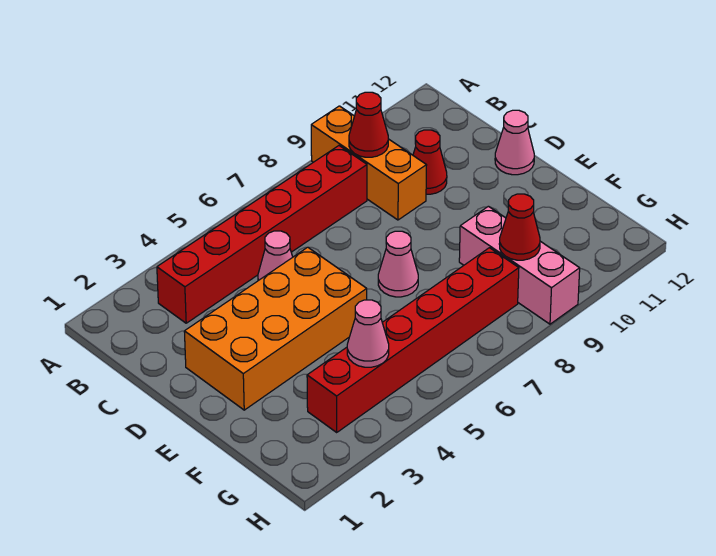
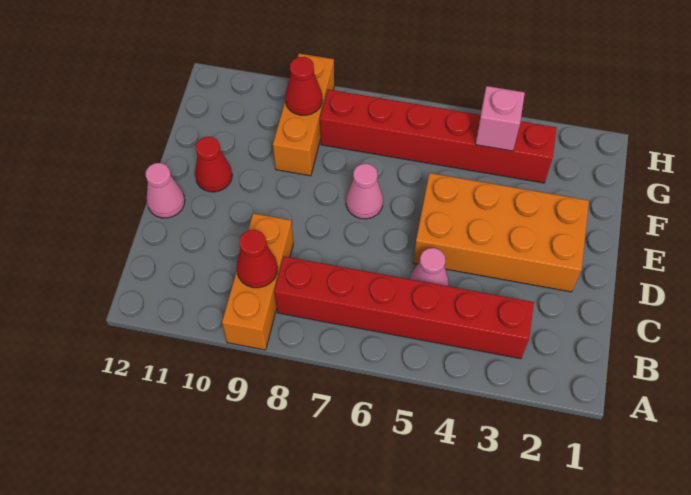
red 1x1 cone [413,130,447,194] -> red 1x1 cone moved to [195,137,232,192]
pink 1x3 brick [459,206,580,324] -> orange 1x3 brick [273,53,334,176]
pink 1x1 cone [347,300,389,367] -> pink 1x1 brick [475,86,525,151]

